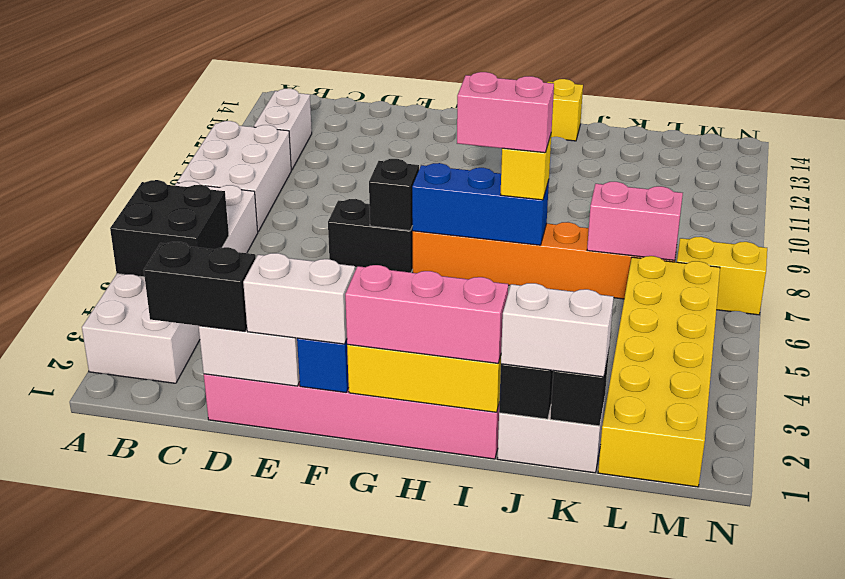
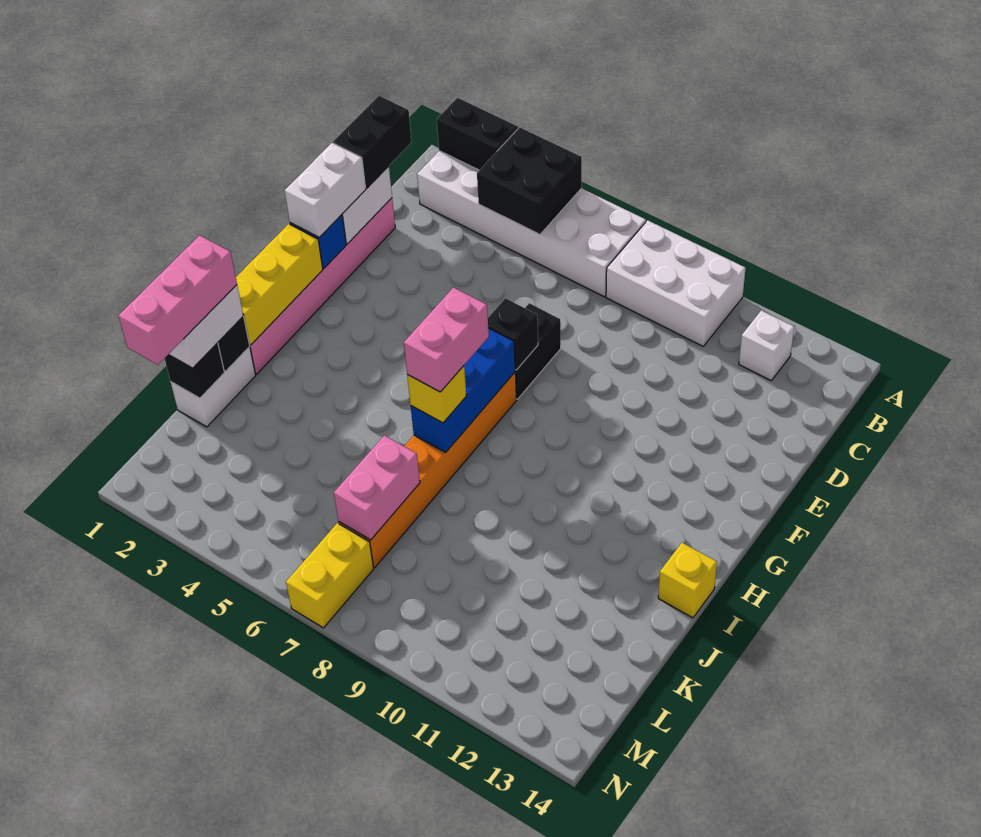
none -> black 1x2 brick [437,98,518,170]
white 1x2 brick [254,89,312,170] -> white 1x1 brick [739,310,794,380]
pink 1x3 brick [345,265,509,363] -> pink 1x3 brick moved to [118,235,237,365]
yellow 2x6 brick [598,256,720,487] -> none

